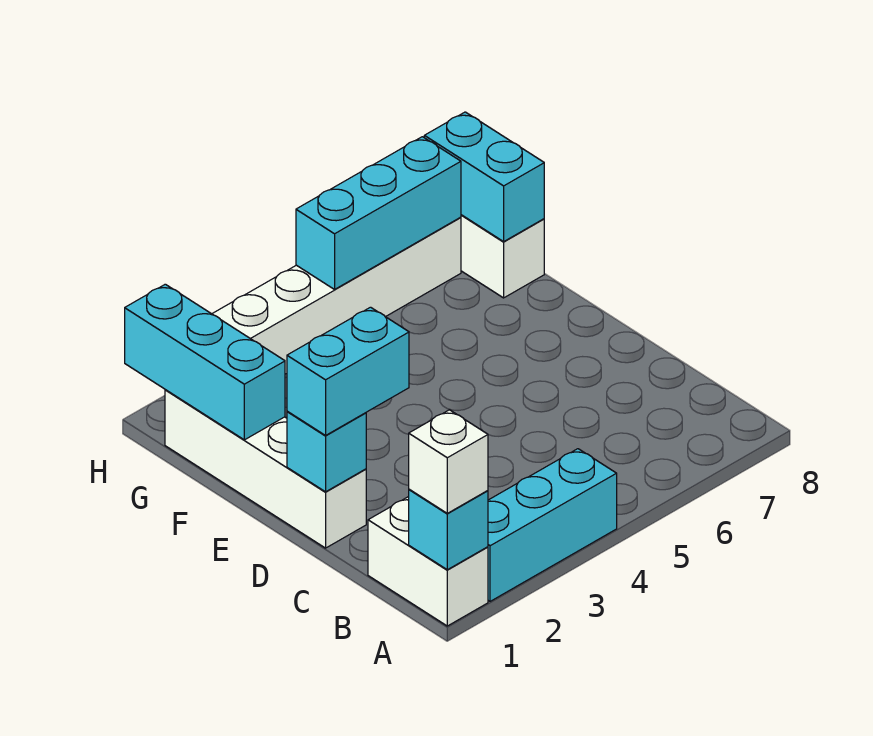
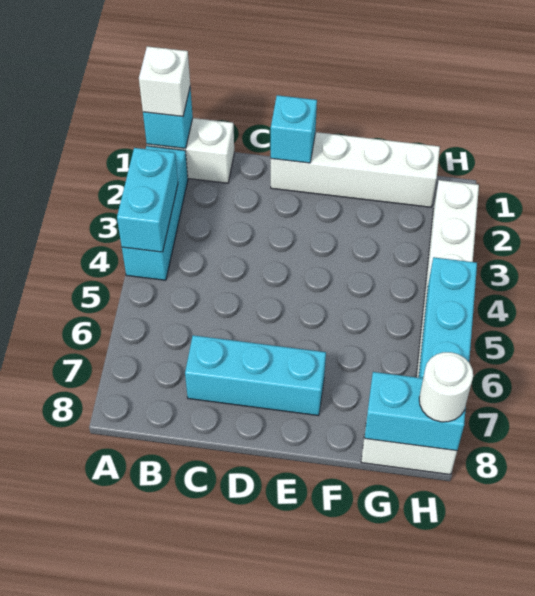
cyan 1x2 brick [287,307,409,435] -> cyan 1x2 brick moved to [117,148,178,252]
cyan 1x3 brick [125,284,285,440] -> cyan 1x3 brick moved to [185,335,326,416]
none -> white 1x1 round brick [419,352,473,422]

